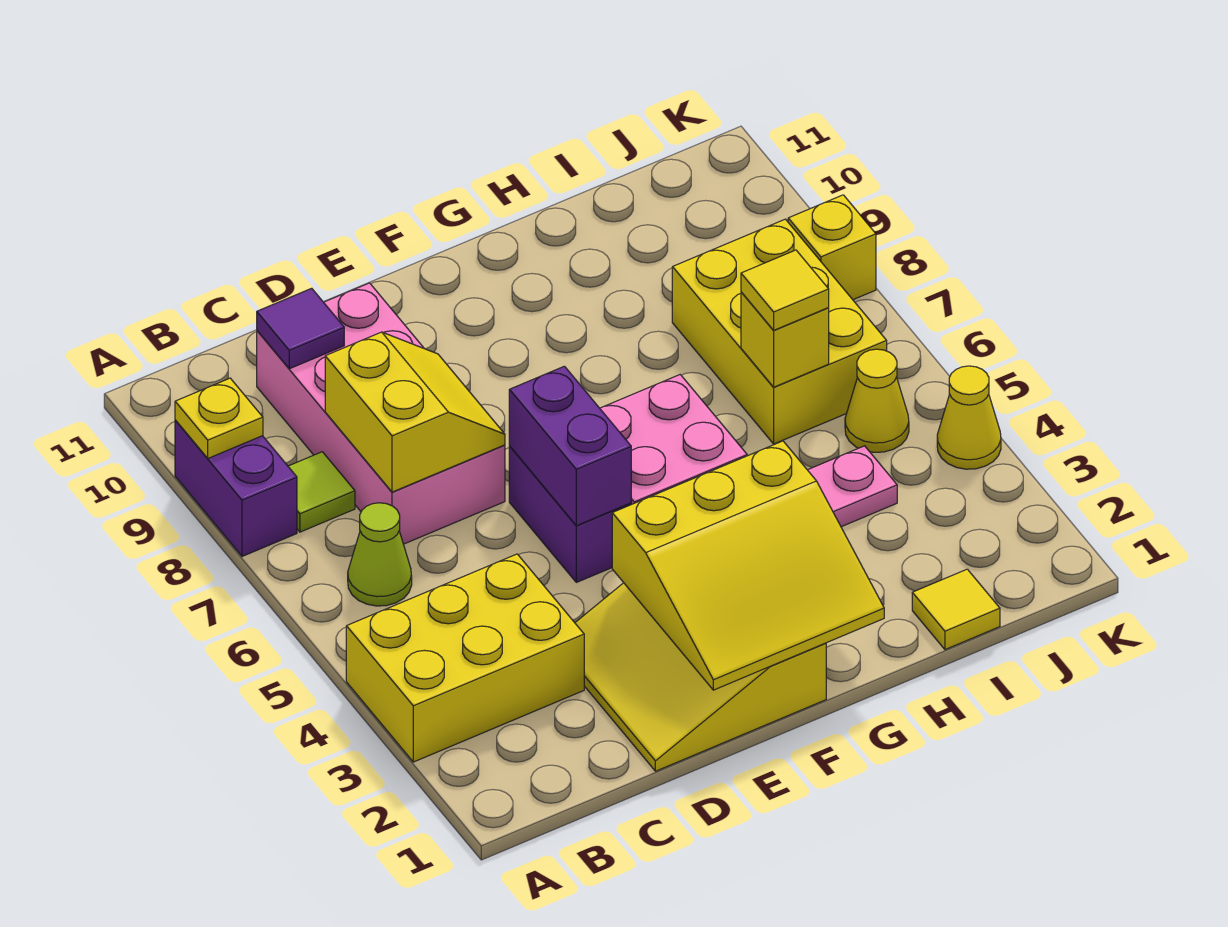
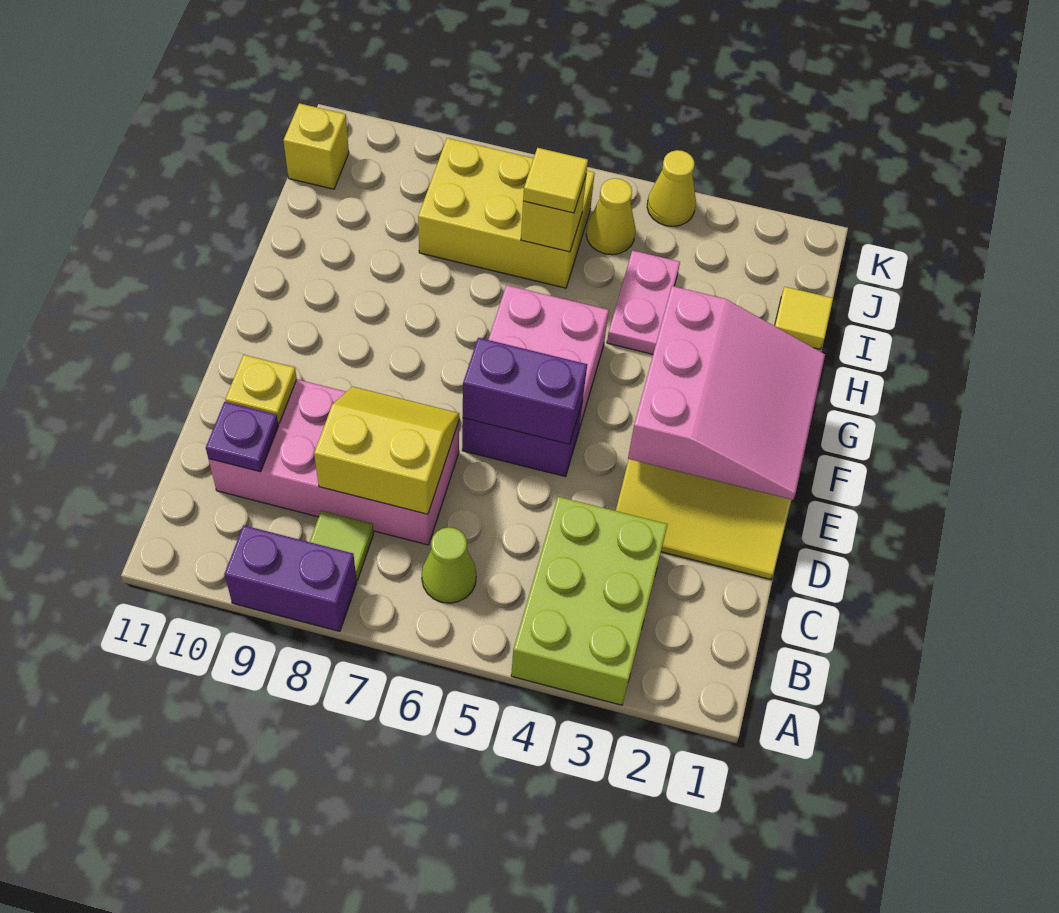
yellow 2x3 brick [346,554,584,762] -> lime 2x3 brick [511,497,668,705]
yellow 1x1 plate [175,378,263,458] -> yellow 1x1 plate moved to [225,355,297,423]
purple 1x1 tile [257,288,344,369] -> purple 1x1 plate [206,402,279,472]
yellow 3x3 slope [612,441,884,690] -> pink 3x3 slope [628,286,825,500]
yellow 1x1 brick [788,195,876,300] -> yellow 1x1 brick moved to [283,103,349,189]

